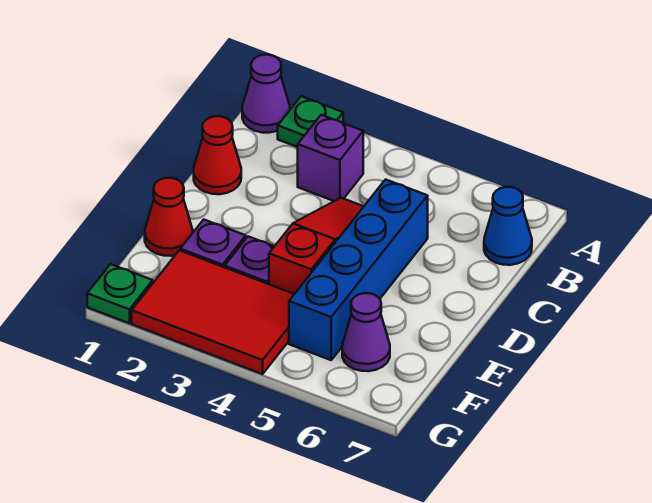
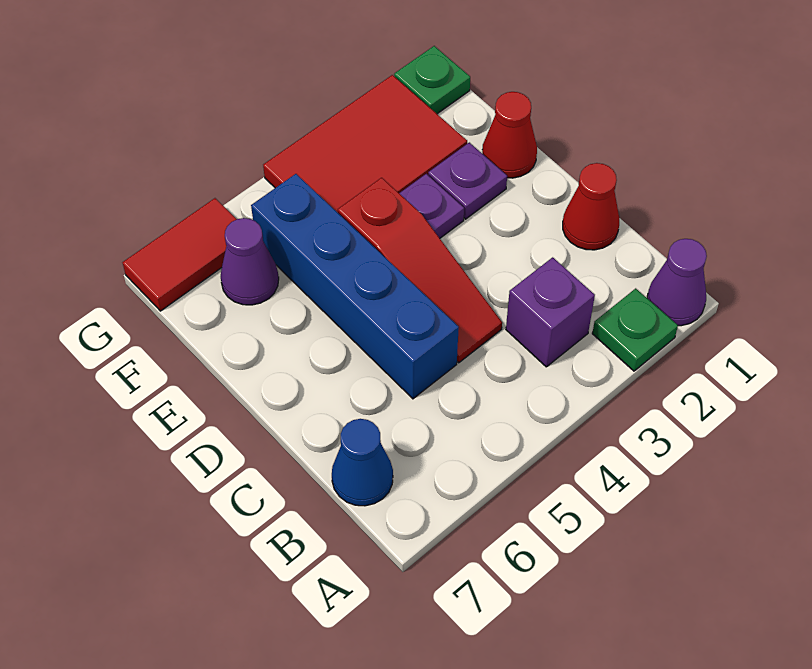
none -> red 1x2 tile [123,198,237,311]

